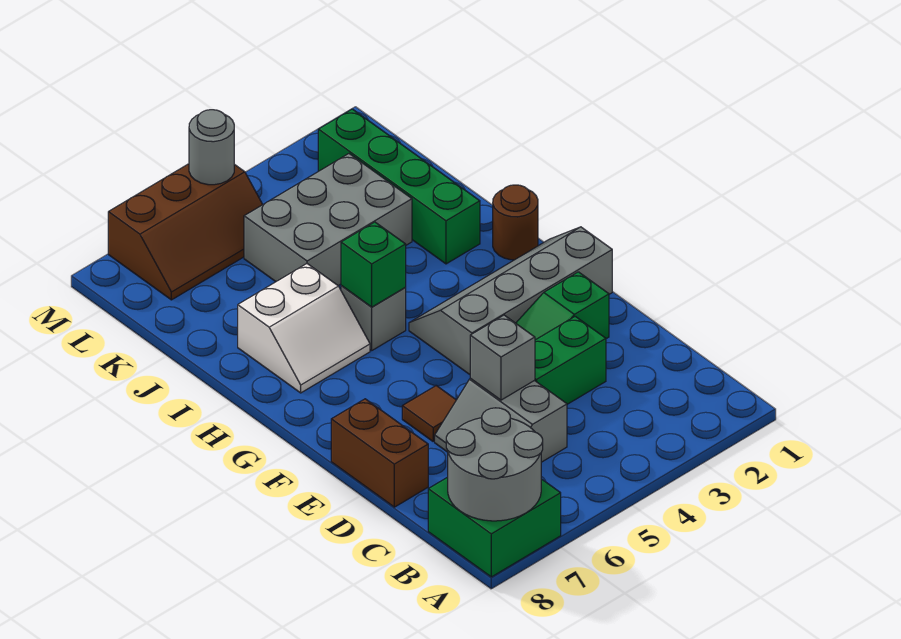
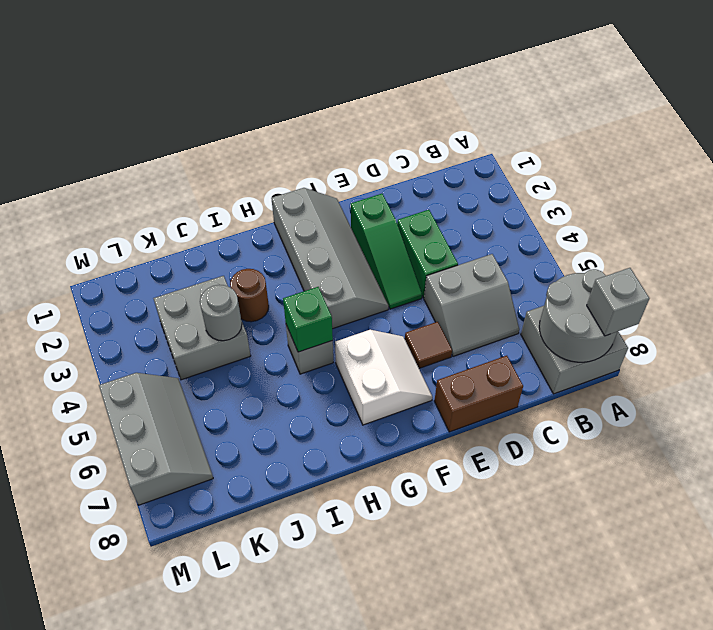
green 2x2 brick [428,477,561,577] -> grey 2x2 brick [521,306,628,394]
grey 1x1 brick [470,315,535,400] -> grey 1x1 brick moved to [587,268,649,336]
grey 2x4 slope [409,227,612,374] -> grey 2x4 slope turned to [271,188,389,329]
brown 1x1 round brick [493,185,538,260] -> brown 1x1 round brick moved to [230,269,269,322]
white 2x2 slope [238,264,370,393] -> white 2x2 slope moved to [335,330,432,425]
green 1x4 brick [318,109,480,264] -> none
grey 2x3 brick [244,154,412,286] -> grey 2x2 brick [153,276,251,380]
brown 2x3 slope [108,164,263,300] -> grey 2x3 slope [99,373,213,505]
grey 1x1 round brick [189,110,234,185] -> grey 1x1 round brick moved to [200,285,242,341]

